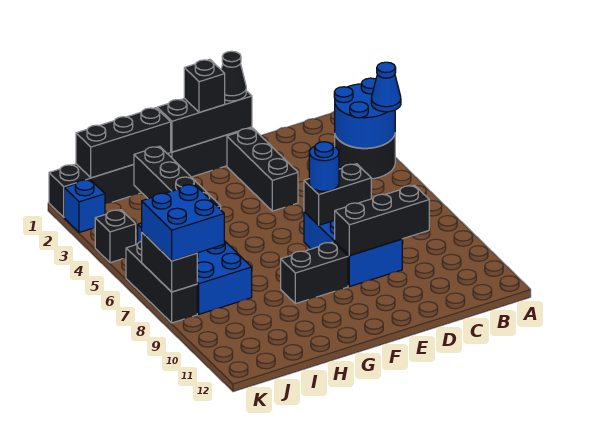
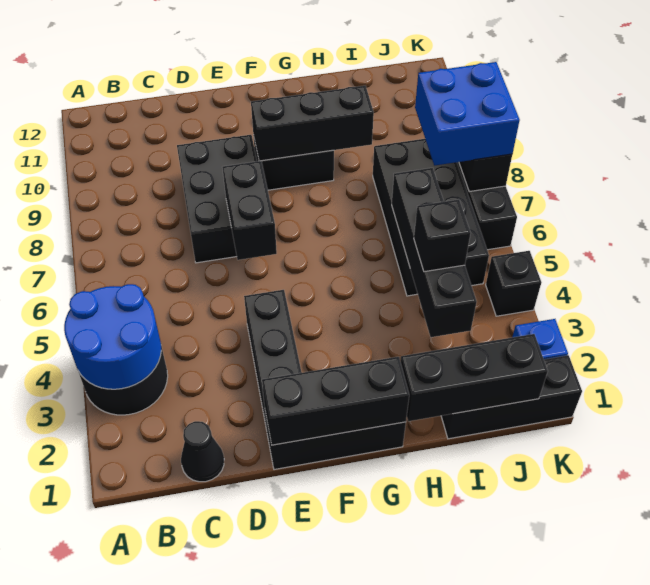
blue 1x1 cone [371,62,401,112] -> none
black 1x3 brick [335,185,429,256] -> black 1x3 brick moved to [251,86,374,161]
blue 2x3 brick [304,212,402,287] -> black 2x3 brick [177,135,257,263]
black 1x2 brick [304,164,371,225] -> black 1x2 brick turned to [222,161,277,260]
black 1x1 cone [221,51,246,101] -> black 1x1 cone moved to [181,421,224,482]
blue 1x1 round brick [309,142,339,191] -> none
black 1x1 brick [184,59,225,113] -> black 1x1 brick moved to [414,199,471,272]
blue 2x4 brick [138,223,252,314] -> black 2x4 brick [373,139,489,296]

